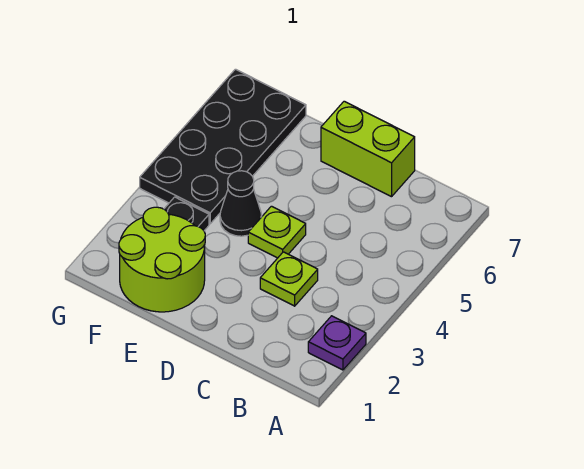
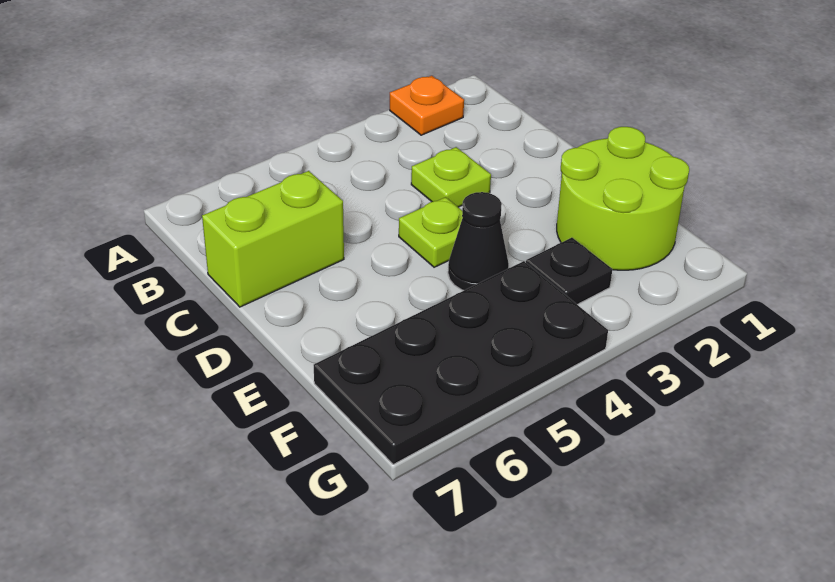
purple 1x1 plate [308,316,366,370] -> orange 1x1 plate [390,76,464,135]
lime 1x2 brick [321,101,415,197] -> lime 1x2 brick turned to [202,171,344,307]

